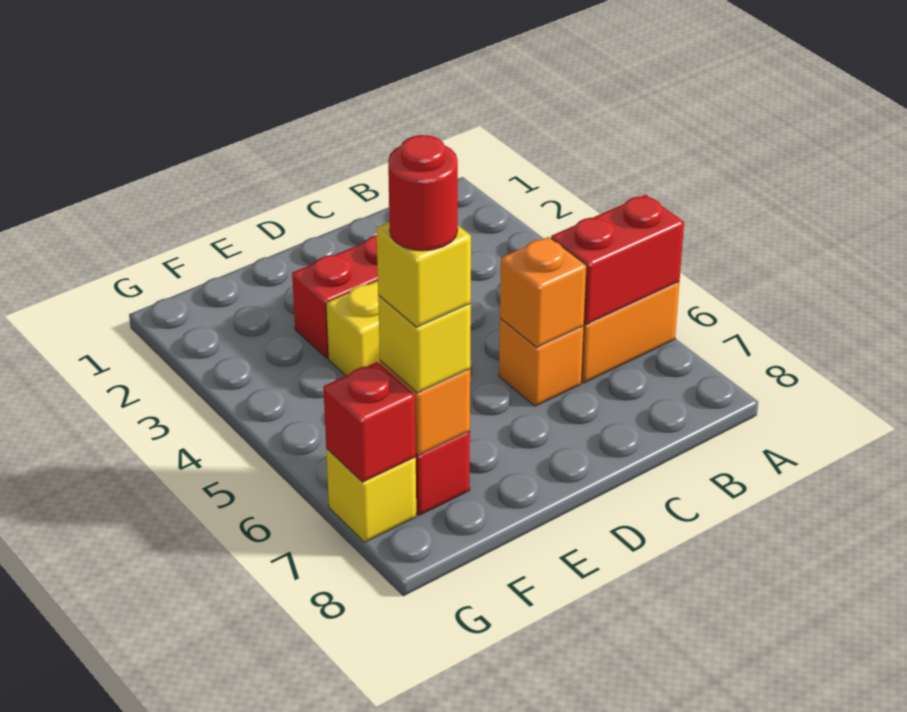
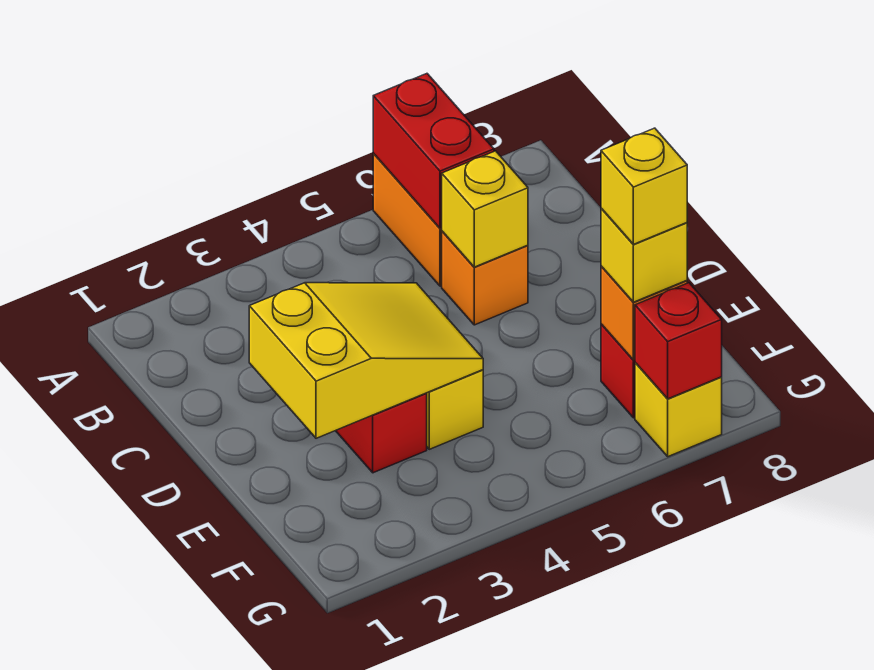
orange 1x1 brick [500,237,587,347] -> yellow 1x1 brick [442,151,528,267]
none -> yellow 2x3 slope [249,283,483,438]
red 1x1 round brick [388,135,458,251] -> none

